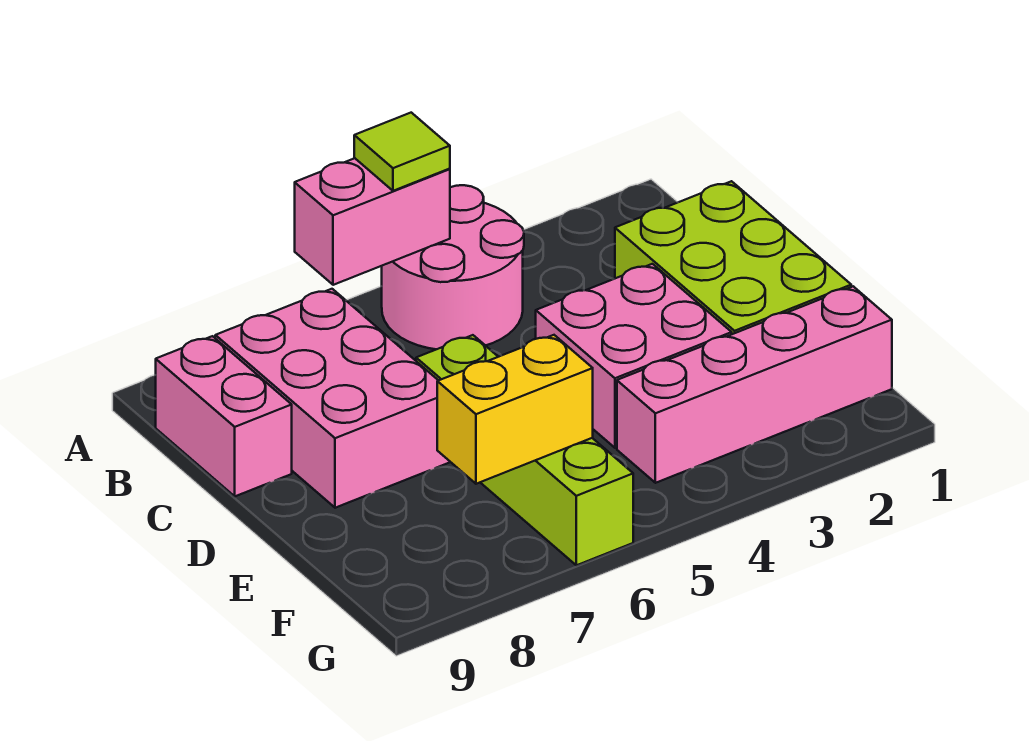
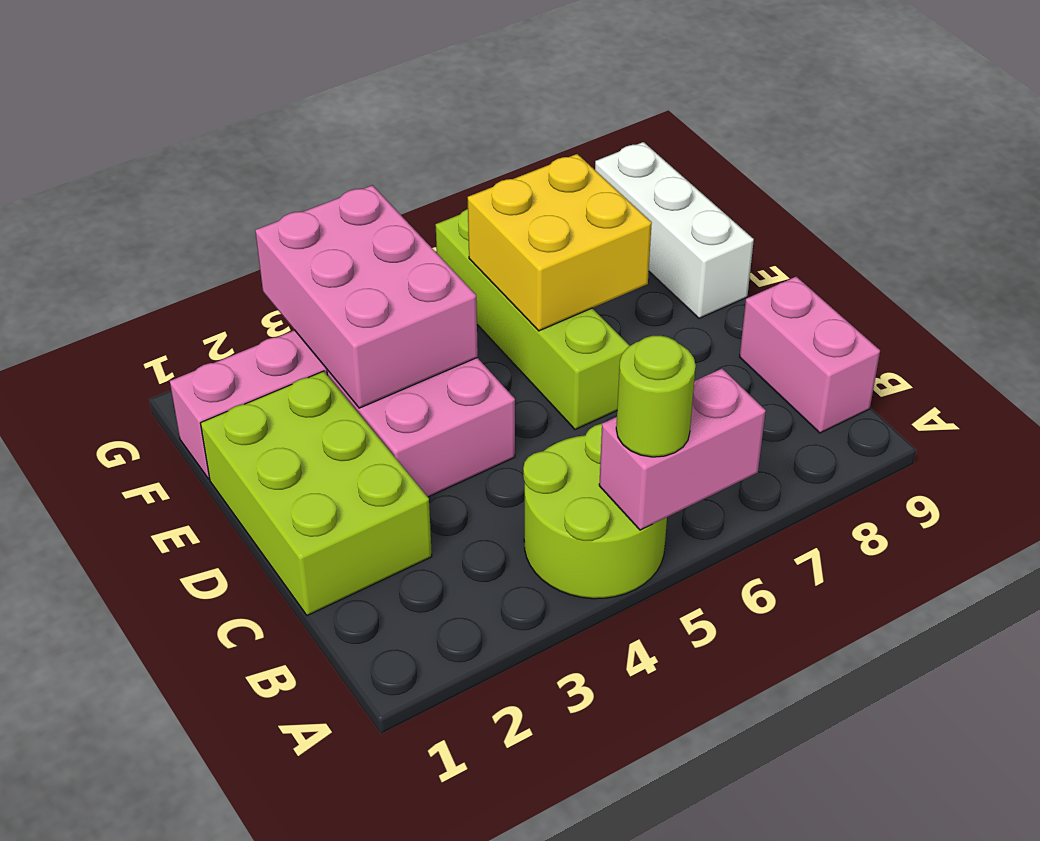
pink 2x2 round brick [382,185,524,349] -> lime 2x2 round brick [523,424,667,599]
lime 1x1 tile [354,113,450,191] -> lime 1x1 round brick [616,336,696,457]
pink 2x3 brick [215,289,450,508] -> pink 2x3 brick moved to [255,185,478,408]
none -> white 1x3 brick [595,142,754,318]
yellow 1x2 brick [437,335,593,484] -> yellow 2x2 brick [468,154,652,331]

